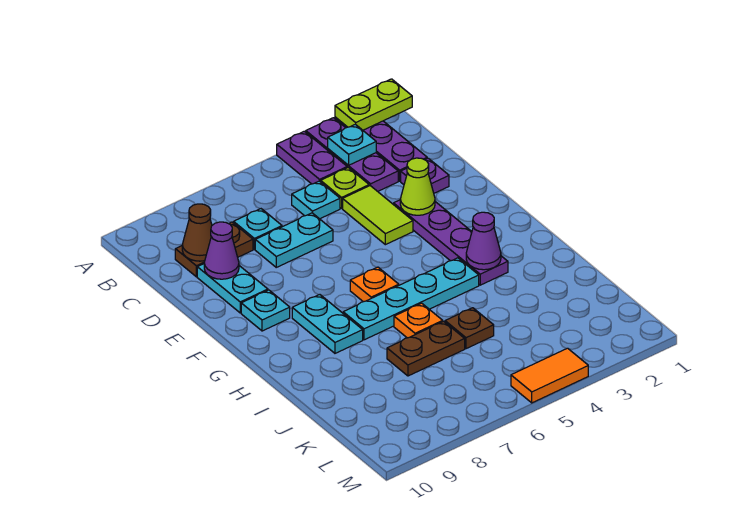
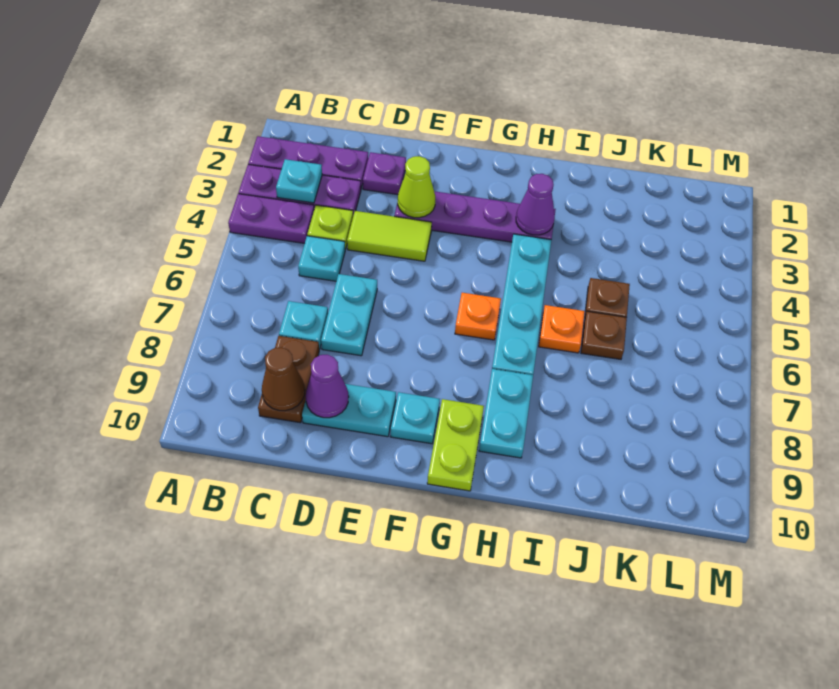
lime 1x2 plate [335,79,412,130] -> lime 1x2 plate moved to [427,399,484,491]
cyan 1x2 plate [292,295,363,353] -> cyan 1x2 plate turned to [479,369,533,458]
brown 1x2 plate [387,321,465,376] -> brown 1x1 plate [581,311,627,359]
orange 1x2 tile [511,348,588,403] -> none

